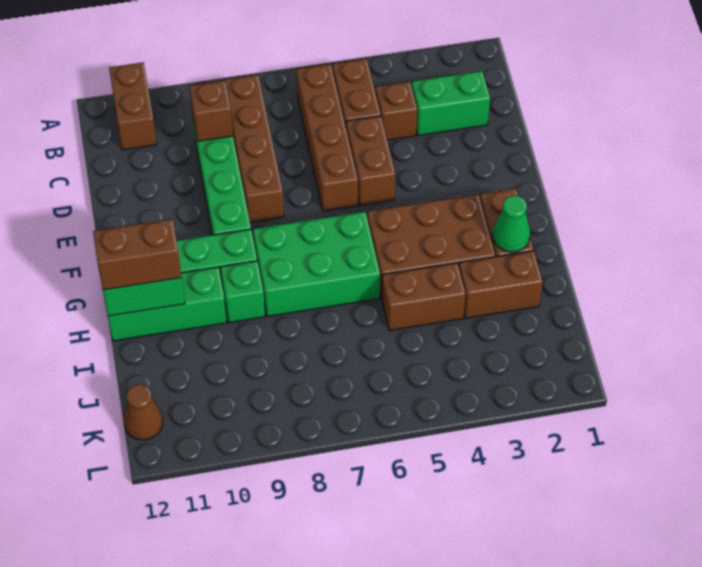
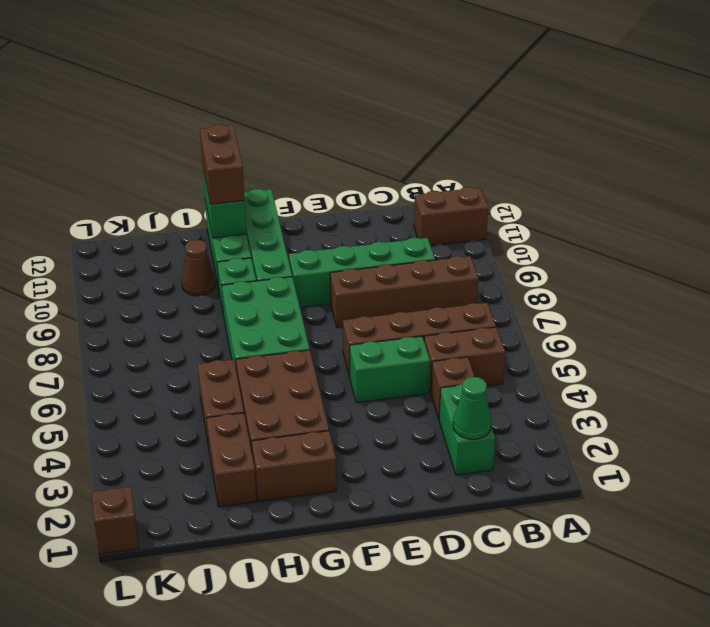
brown 1x1 brick [189,81,233,141] -> brown 1x1 brick moved to [92,487,139,554]
brown 1x2 brick [346,116,395,205] -> green 1x2 brick [350,336,430,403]
green 1x1 cone [493,196,530,252] -> green 1x1 cone moved to [453,377,492,439]
brown 1x1 cone [124,384,163,440] -> brown 1x1 cone moved to [182,240,216,296]

